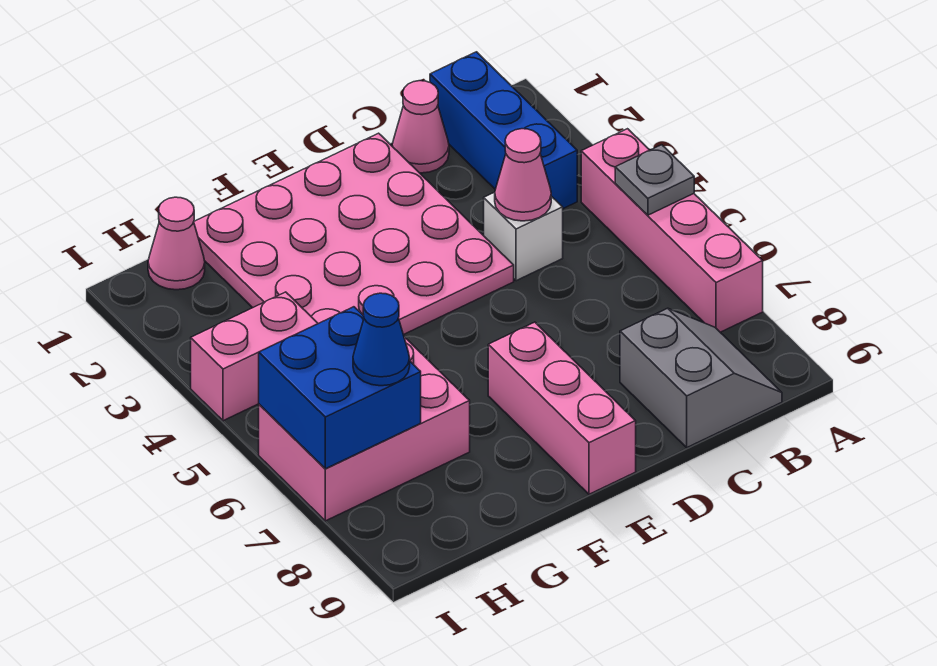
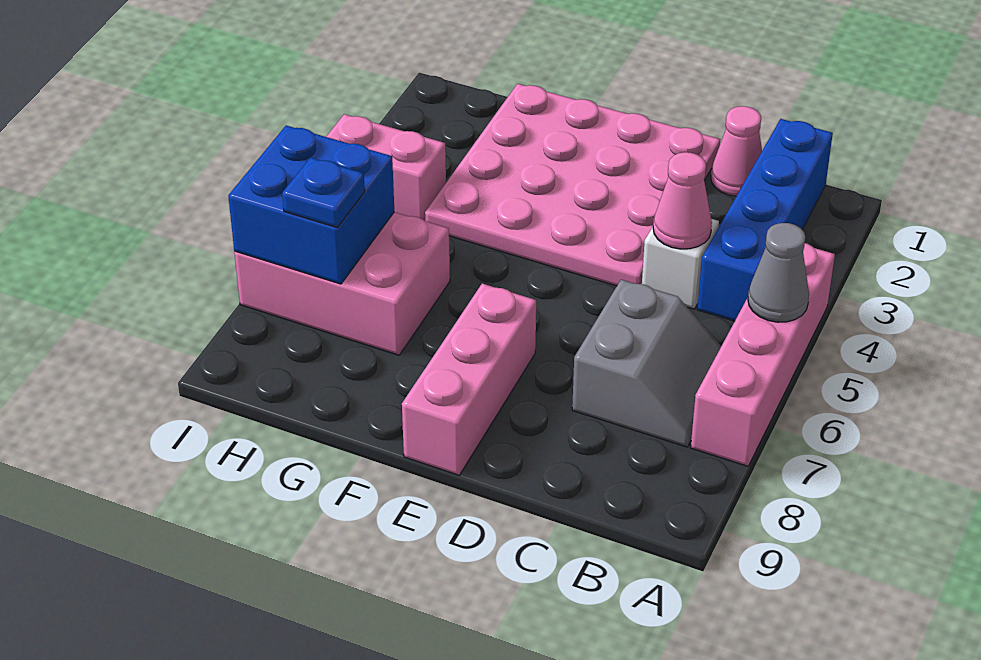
grey 1x1 plate [615,145,694,215] -> grey 1x1 cone [748,223,809,322]
blue 1x3 brick [430,52,577,209] -> blue 1x4 brick [697,119,833,321]
grey 2x2 slope [620,308,782,447] -> grey 2x2 slope moved to [572,280,721,447]
pink 1x1 cone [148,197,205,290] -> none
blue 1x1 cone [353,293,410,386] -> blue 1x1 plate [282,157,365,228]

